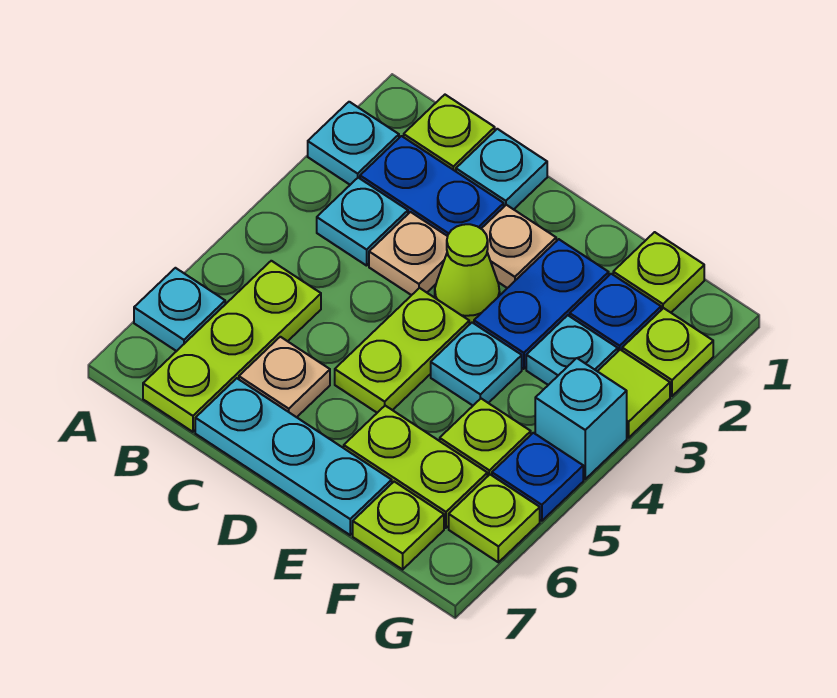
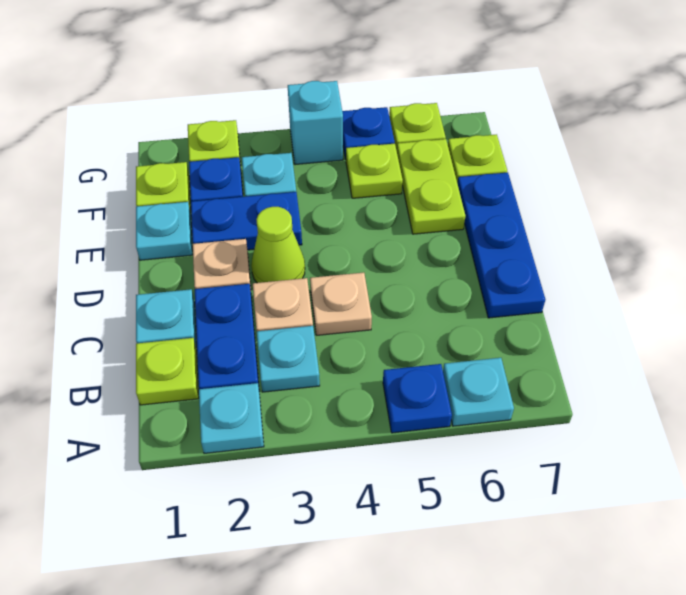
none -> blue 1x1 plate [383,364,452,433]
lime 1x3 plate [143,261,321,432] -> none
tan 1x1 plate [239,337,330,417] -> tan 1x1 plate moved to [310,273,372,335]
cyan 1x3 plate [195,378,392,535] -> blue 1x3 plate [457,172,545,318]
lime 1x2 plate [335,288,469,413] -> none
cyan 1x1 plate [431,323,522,405] -> cyan 1x1 plate moved to [136,202,193,260]
lime 1x1 tile [598,350,670,438] -> none

